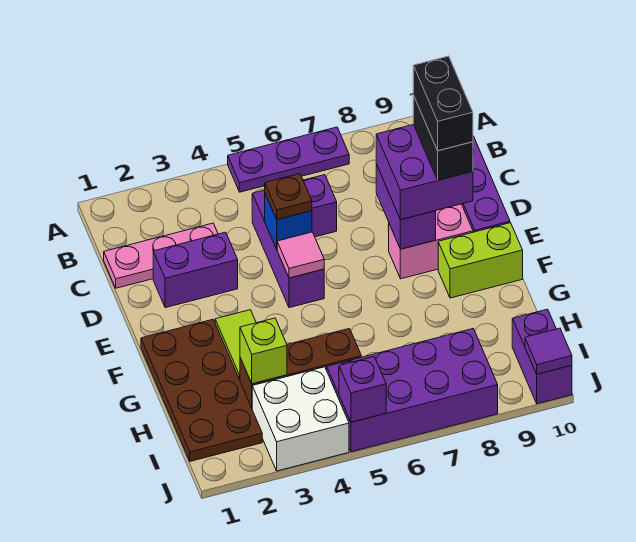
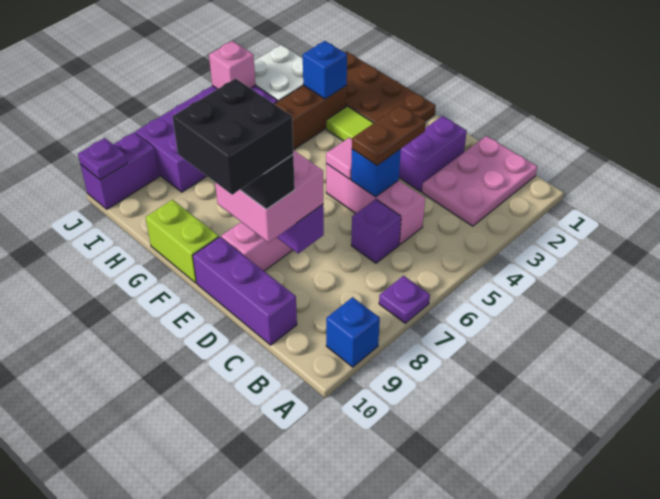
purple 1x3 plate [228,127,349,192] -> purple 1x1 plate [379,276,430,323]
none -> blue 1x1 brick [326,297,380,367]
pink 1x3 plate [104,223,218,288] -> pink 2x3 plate [422,136,537,226]
purple 1x3 brick [252,190,324,308] -> pink 1x3 brick [326,164,425,244]
brown 1x1 plate [265,174,312,220] -> brown 1x2 plate [352,105,426,165]
purple 2x2 brick [376,125,473,220] -> pink 2x2 brick [215,150,323,242]
black 1x2 brick [413,56,473,151] -> black 2x2 brick [172,79,293,195]
lime 1x2 brick [438,223,523,298] -> lime 1x2 brick turned to [146,200,219,283]
lime 1x1 brick [240,318,287,384] -> blue 1x1 brick [303,41,347,99]
purple 1x2 brick [512,309,572,404] -> purple 1x2 brick turned to [80,132,159,209]
purple 1x1 brick [339,357,386,422] -> pink 1x1 brick [209,41,256,89]
purple 1x1 tile [525,328,572,374] -> purple 1x1 plate [78,138,127,180]

